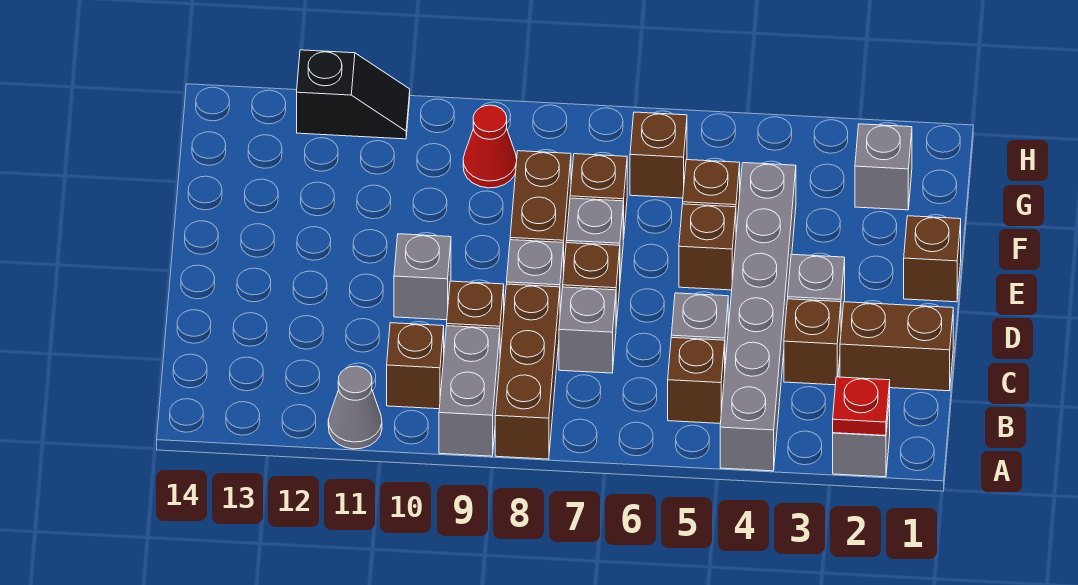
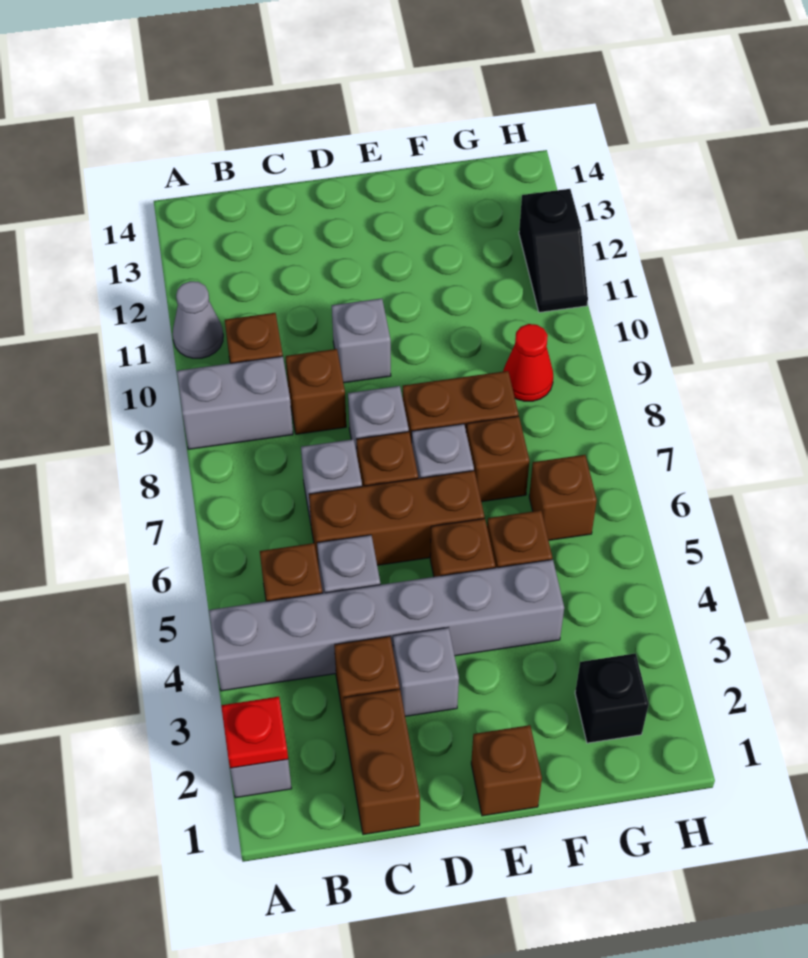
brown 1x3 brick [495,284,560,459] -> brown 1x3 brick moved to [309,471,484,566]
grey 1x1 brick [855,124,912,210] -> black 1x1 brick [575,653,649,743]

